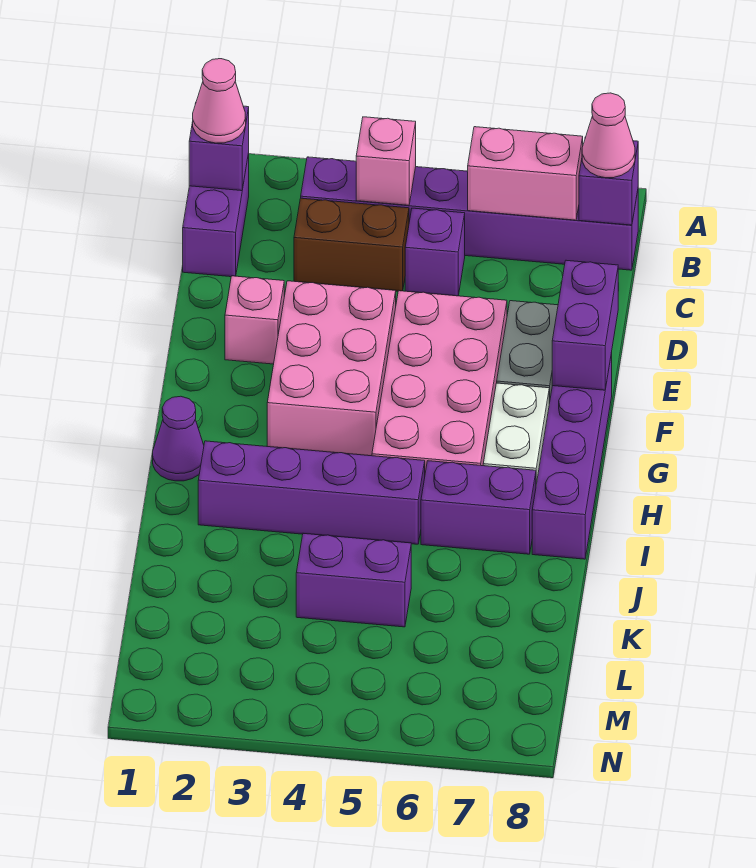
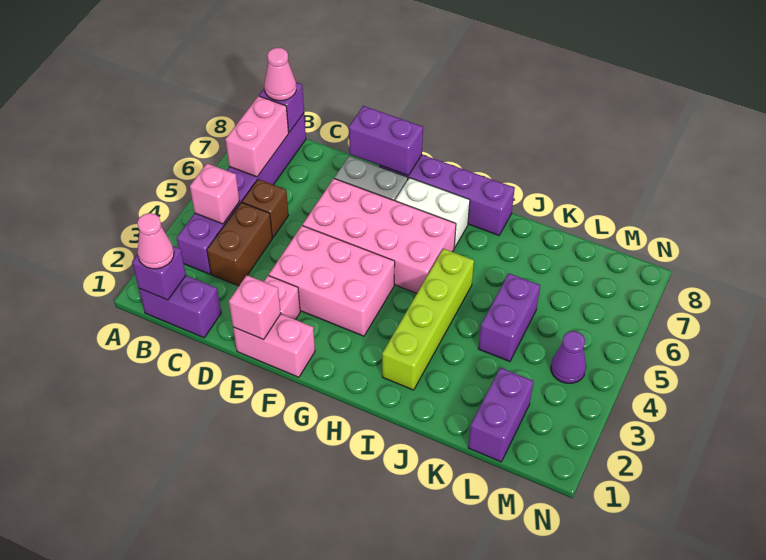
purple 1x1 brick [405,208,465,296] -> brown 1x1 brick [242,179,289,237]
none -> pink 1x2 brick [233,314,315,377]
none -> pink 1x1 brick [229,275,281,340]
purple 1x1 cone [153,396,204,481] -> purple 1x1 cone moved to [551,331,586,383]
purple 1x4 brick [198,441,425,544] -> lime 1x4 brick [382,249,474,390]
purple 1x2 brick [421,461,536,554] -> purple 1x2 brick moved to [468,368,533,462]

